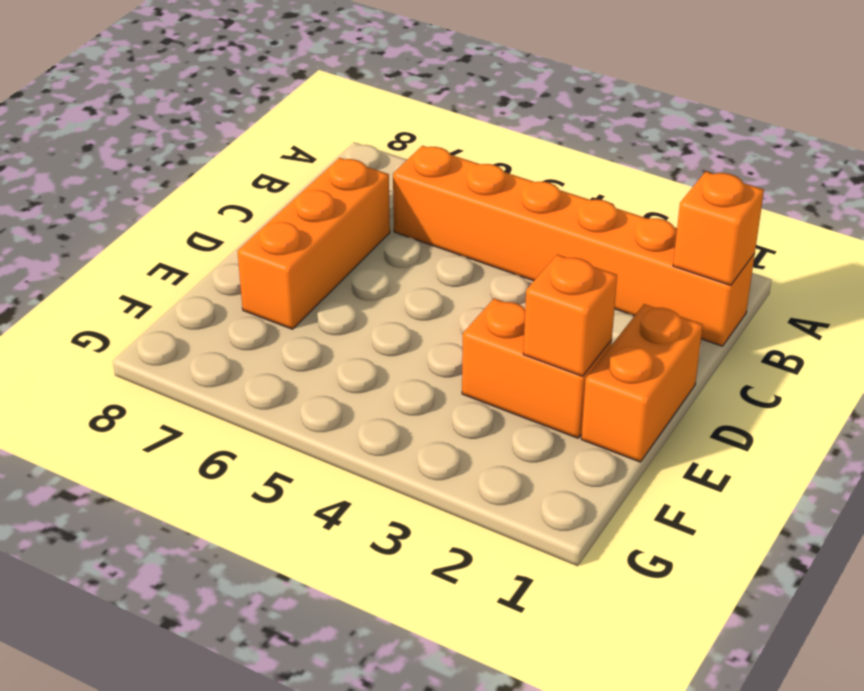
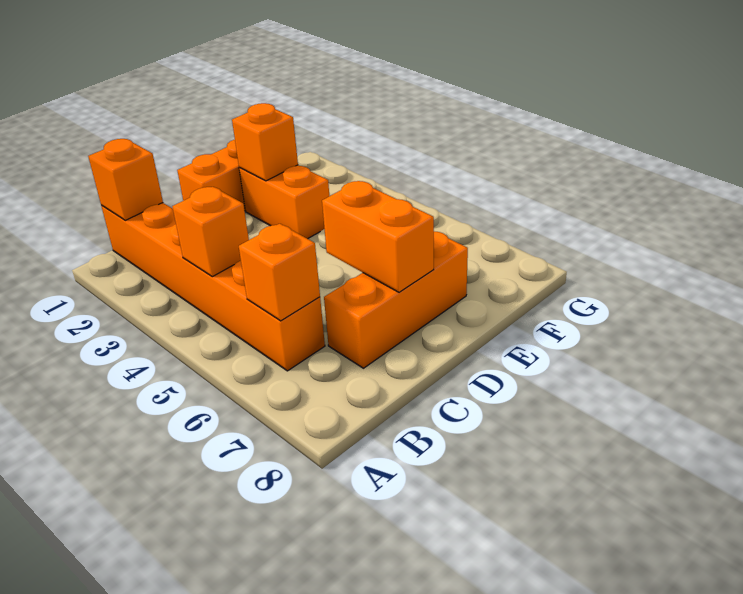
none -> orange 1x1 brick [172,187,249,277]
none -> orange 1x1 brick [239,224,320,321]
none -> orange 1x2 brick [322,181,434,292]

